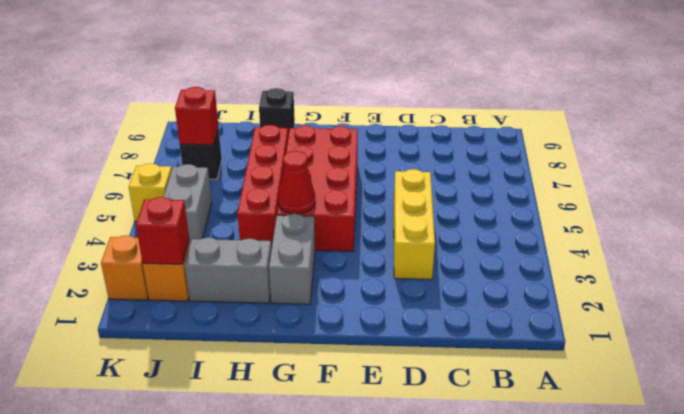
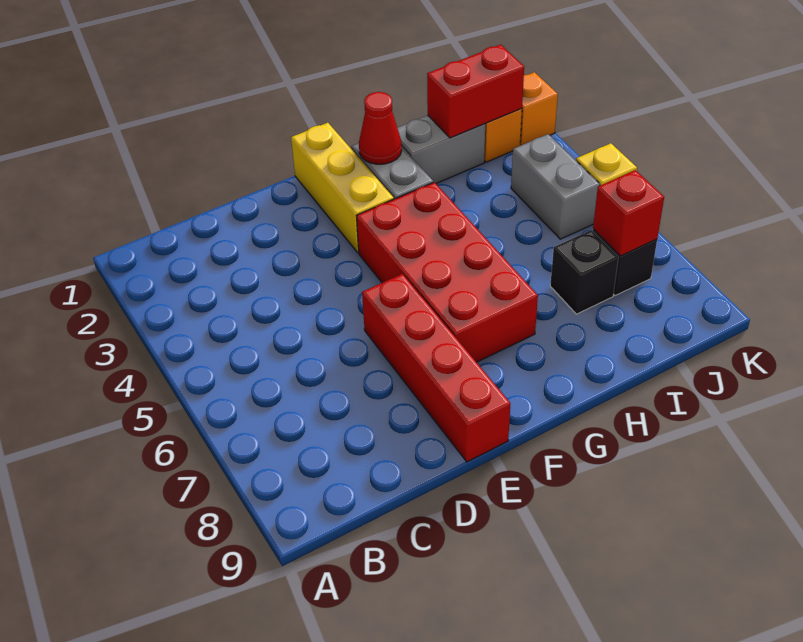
yellow 1x3 brick [394,169,435,280] -> yellow 1x3 brick moved to [291,123,394,253]
red 1x1 cone [278,151,316,214] -> red 1x1 cone moved to [359,92,402,164]
red 1x4 brick [237,125,288,249] -> red 1x4 brick moved to [362,274,510,462]
black 1x1 brick [259,88,295,135] -> black 1x1 brick moved to [550,230,618,314]
red 1x1 brick [136,197,189,264] -> red 1x2 brick [427,45,524,138]

